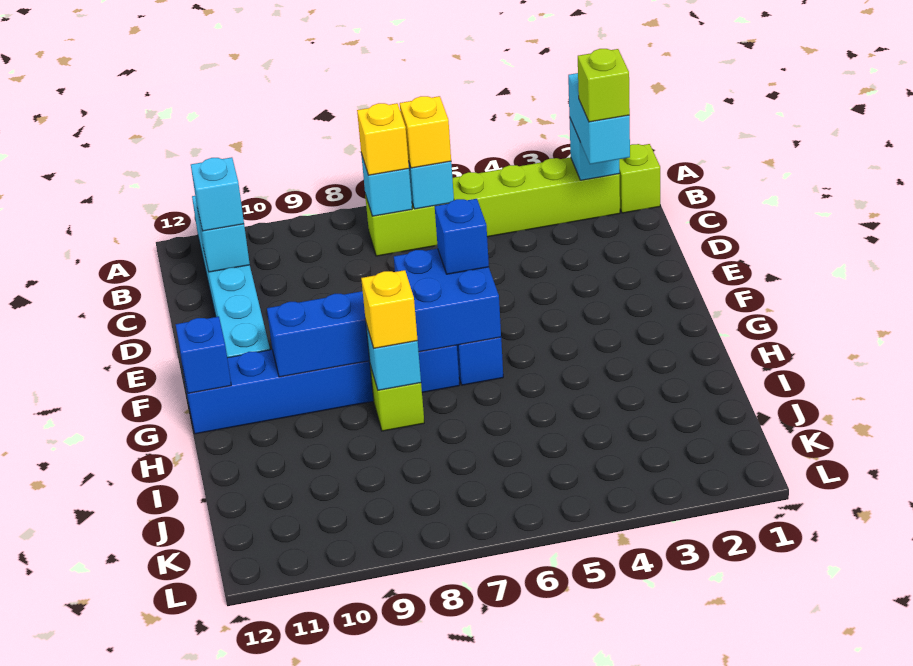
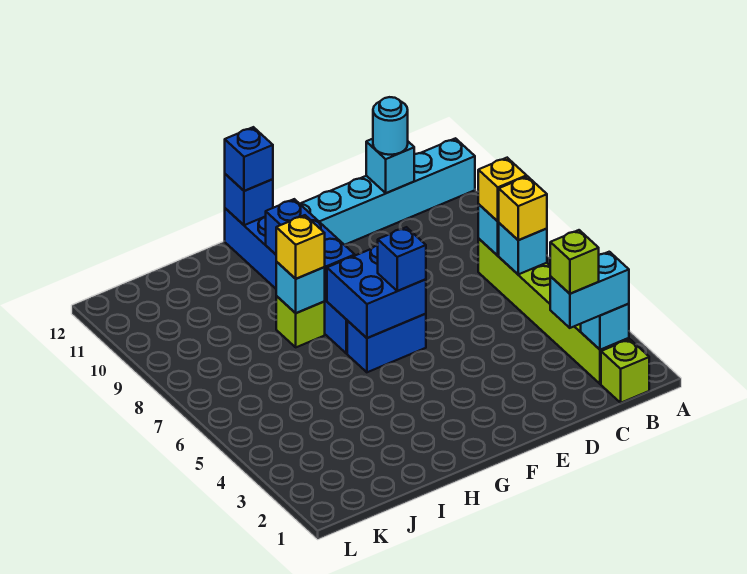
cyan 1x1 brick [191,157,244,231] -> cyan 1x1 round brick [373,97,408,155]
none -> blue 1x1 brick [225,127,273,191]

